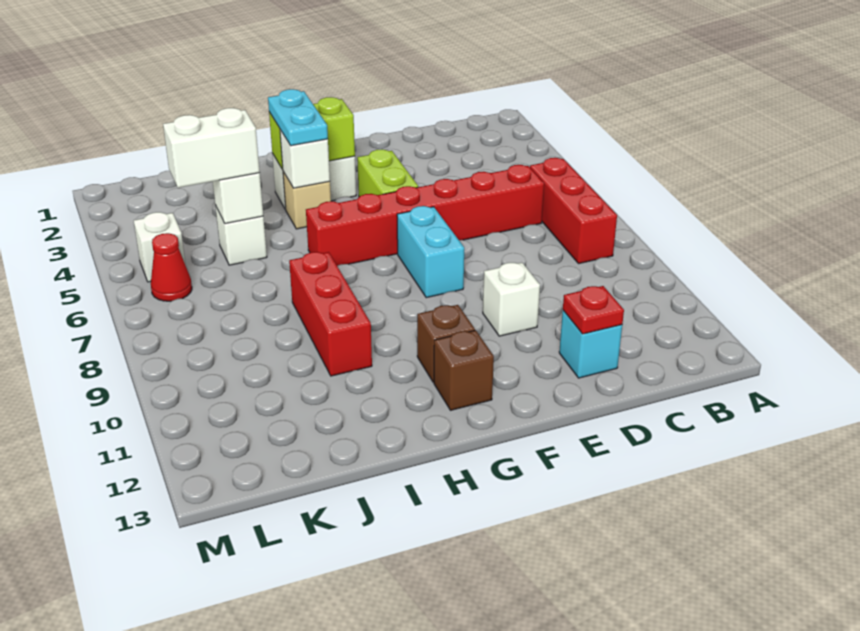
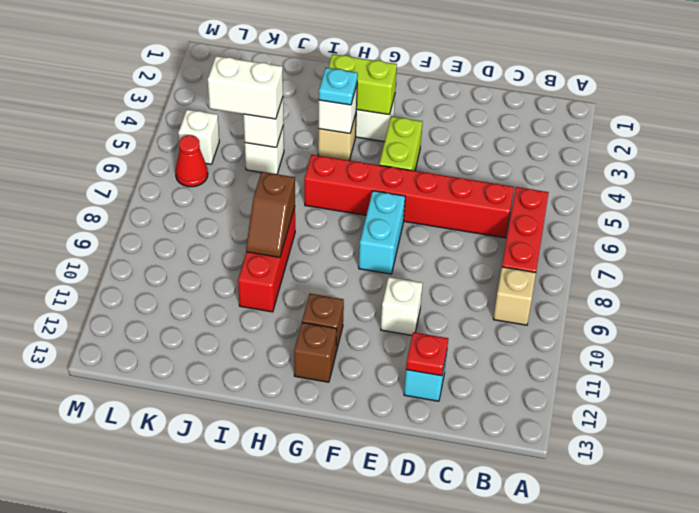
none -> tan 1x1 brick [493,267,536,325]
cyan 1x2 plate [268,89,328,146] -> cyan 1x1 plate [319,68,358,105]
none -> brown 1x2 slope [246,172,295,257]

